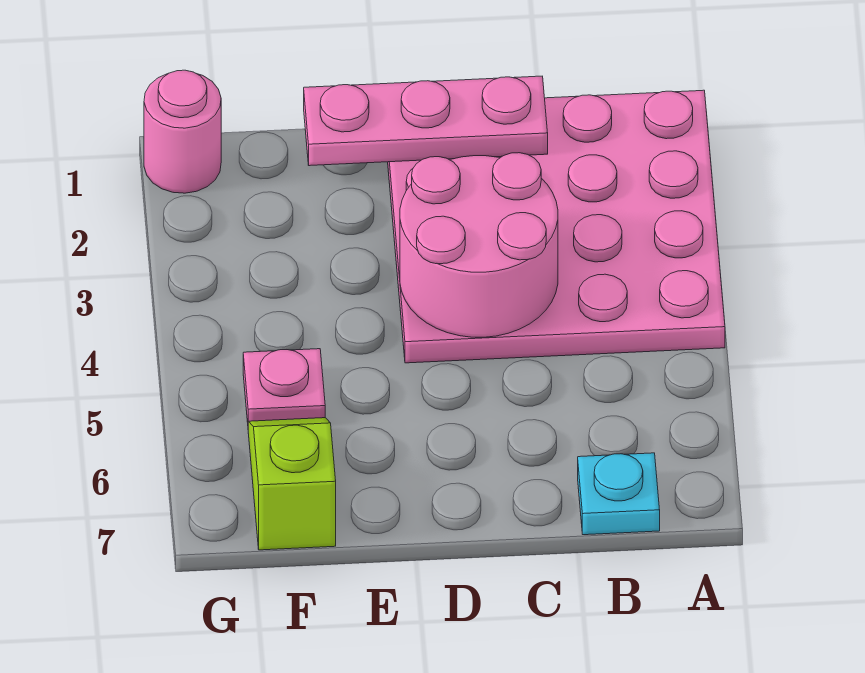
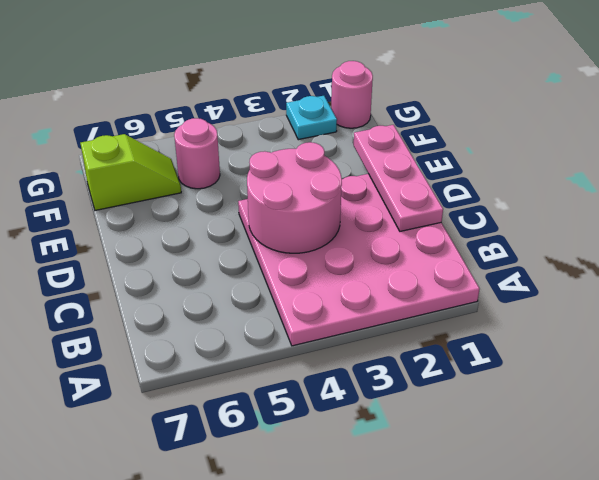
cyan 1x1 plate [578,453,660,535] -> cyan 1x1 plate moved to [286,96,337,140]
pink 1x1 plate [243,349,325,422] -> pink 1x1 round brick [174,118,220,189]

